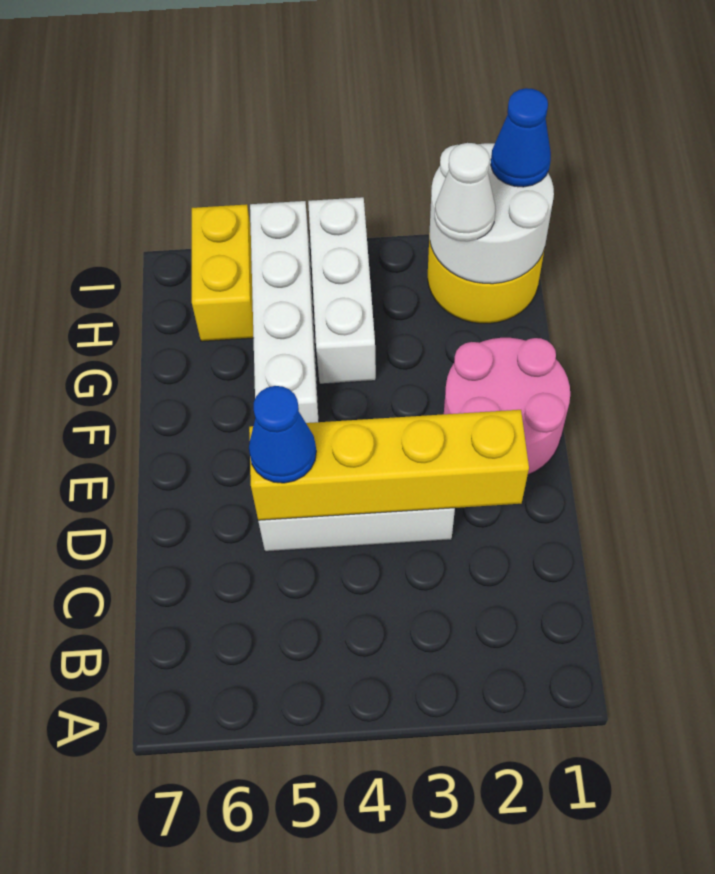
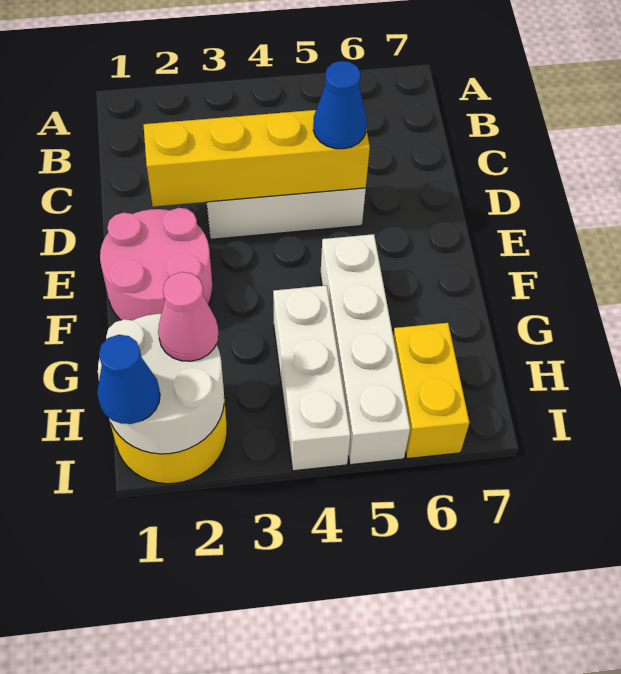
white 1x1 cone [434,143,495,241] -> pink 1x1 cone [158,272,218,361]

